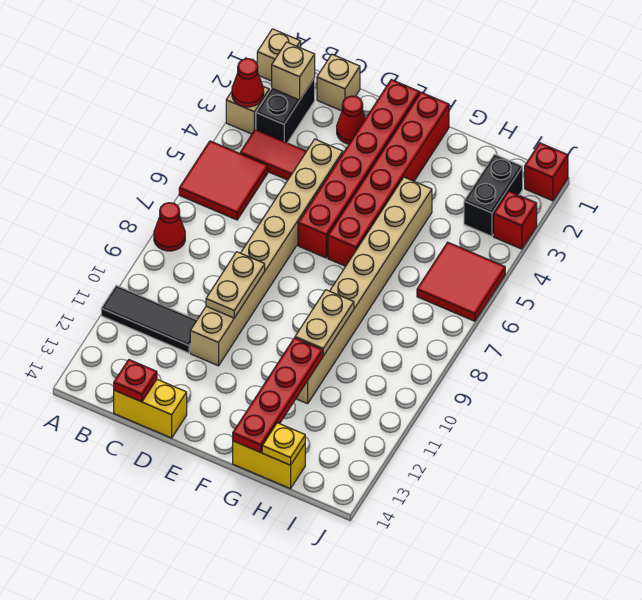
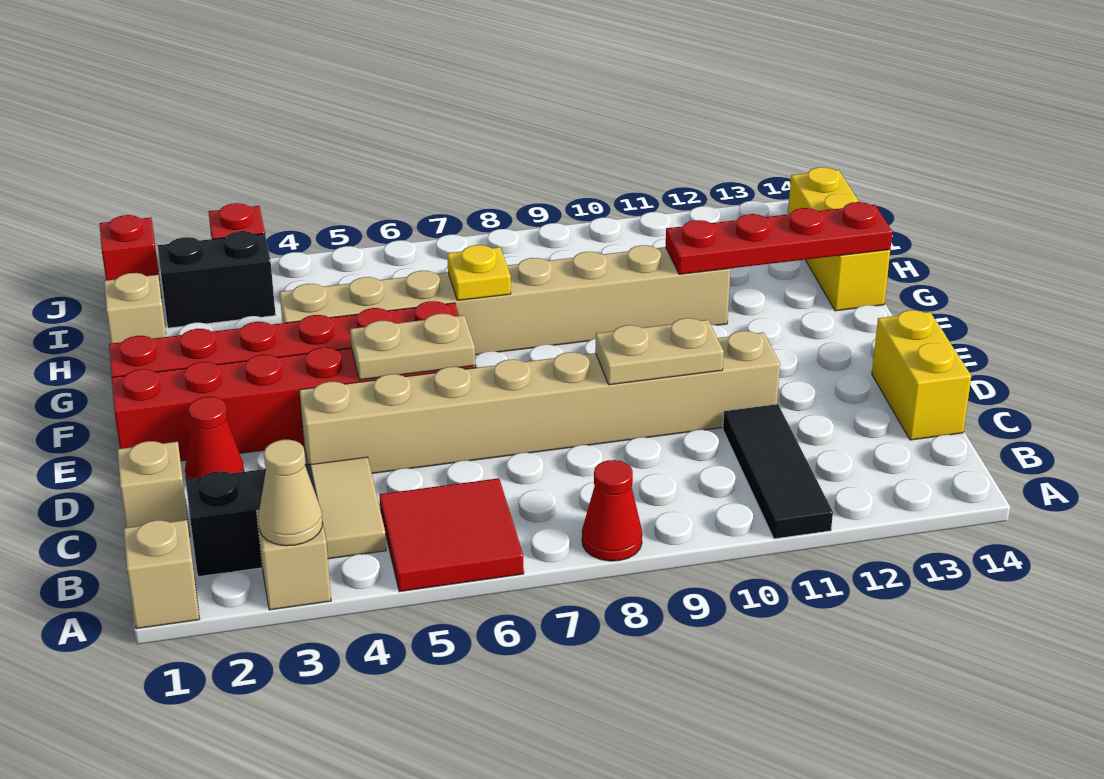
red 1x1 cone [232,59,264,107] -> tan 1x1 cone [258,440,322,546]
tan 1x1 brick [272,42,315,100] -> tan 1x1 brick moved to [104,273,166,343]
red 1x2 tile [240,130,306,180] -> tan 1x2 tile [311,457,386,559]
red 1x1 plate [114,360,157,402] -> none
tan 1x2 plate [295,290,354,356] -> tan 1x2 plate moved to [350,314,475,380]
yellow 1x2 brick [233,441,305,489] -> yellow 1x3 brick [788,167,890,311]
yellow 1x1 plate [262,423,305,465] -> yellow 1x1 plate moved to [447,245,511,300]
red 2x2 tile [417,242,505,321] -> none

